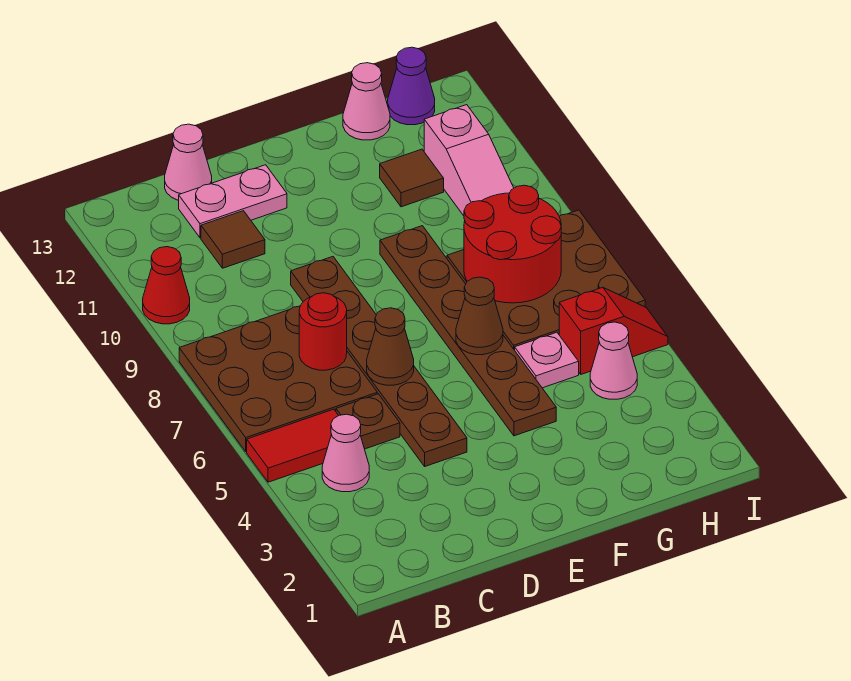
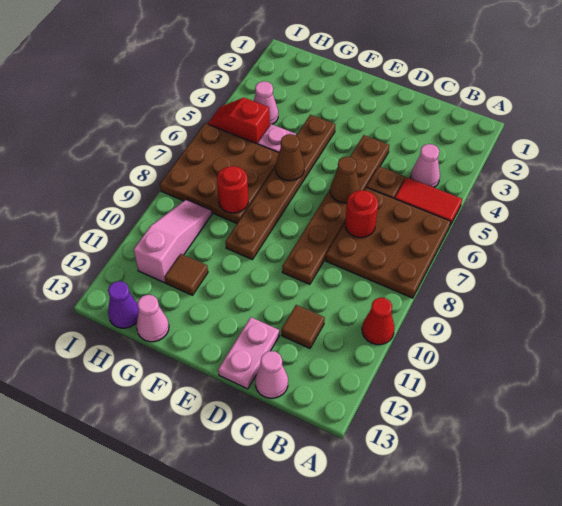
pink 1x2 plate [179,165,287,238] -> pink 1x2 plate turned to [218,317,279,389]
red 2x2 round brick [464,185,561,303] -> red 1x1 round brick [217,166,248,213]

